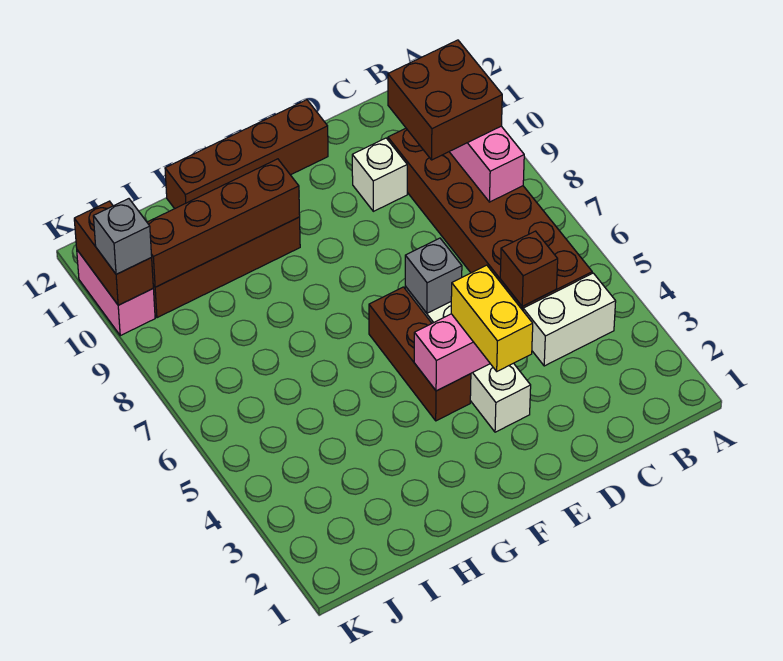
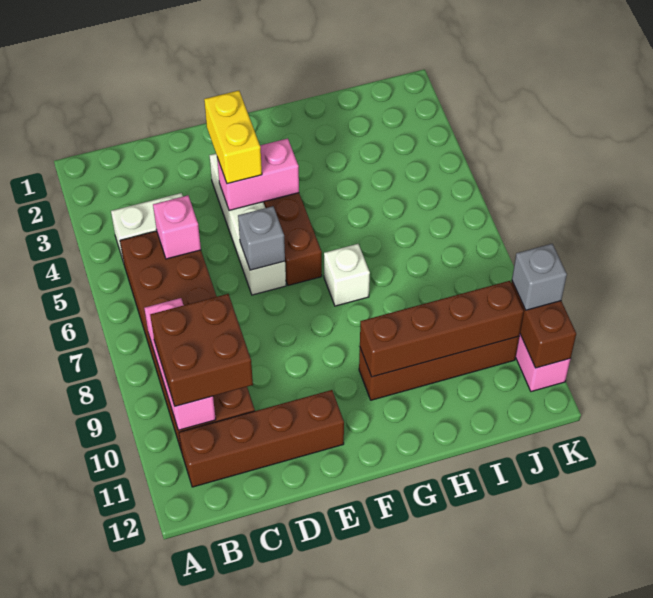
brown 1x1 brick [500,231,558,306] -> pink 1x1 brick [153,195,201,259]
white 1x1 brick [352,138,407,211] -> white 1x1 brick moved to [324,244,370,306]
brown 1x4 brick [165,100,328,209] -> brown 1x4 brick moved to [179,390,344,487]

